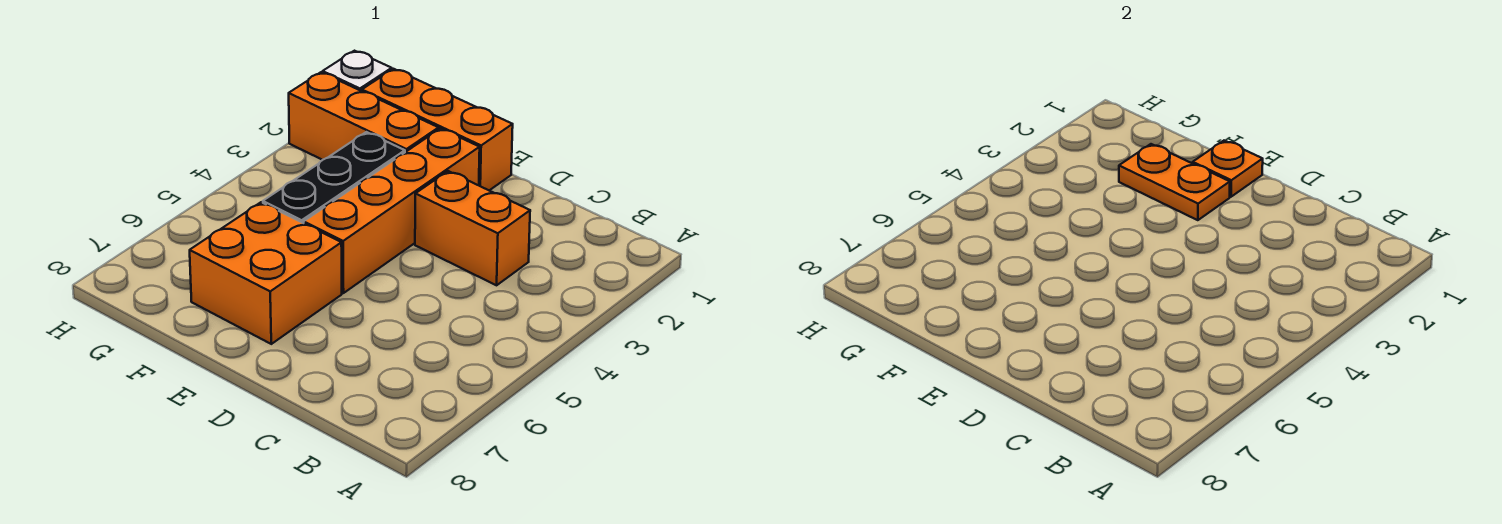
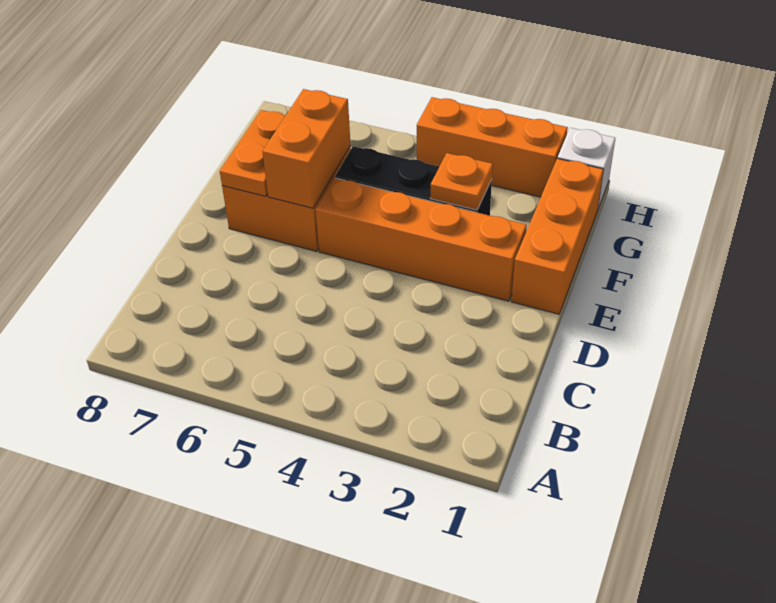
orange 1x2 brick [415,171,530,285] -> orange 1x2 brick moved to [262,89,350,208]
orange 1x1 plate [1193,141,1263,197] -> orange 1x1 plate moved to [430,153,493,210]
orange 1x2 plate [1119,144,1230,220] -> orange 1x2 plate moved to [220,110,285,196]
orange 1x3 brick [289,72,439,160] -> orange 1x3 brick turned to [417,97,568,197]

